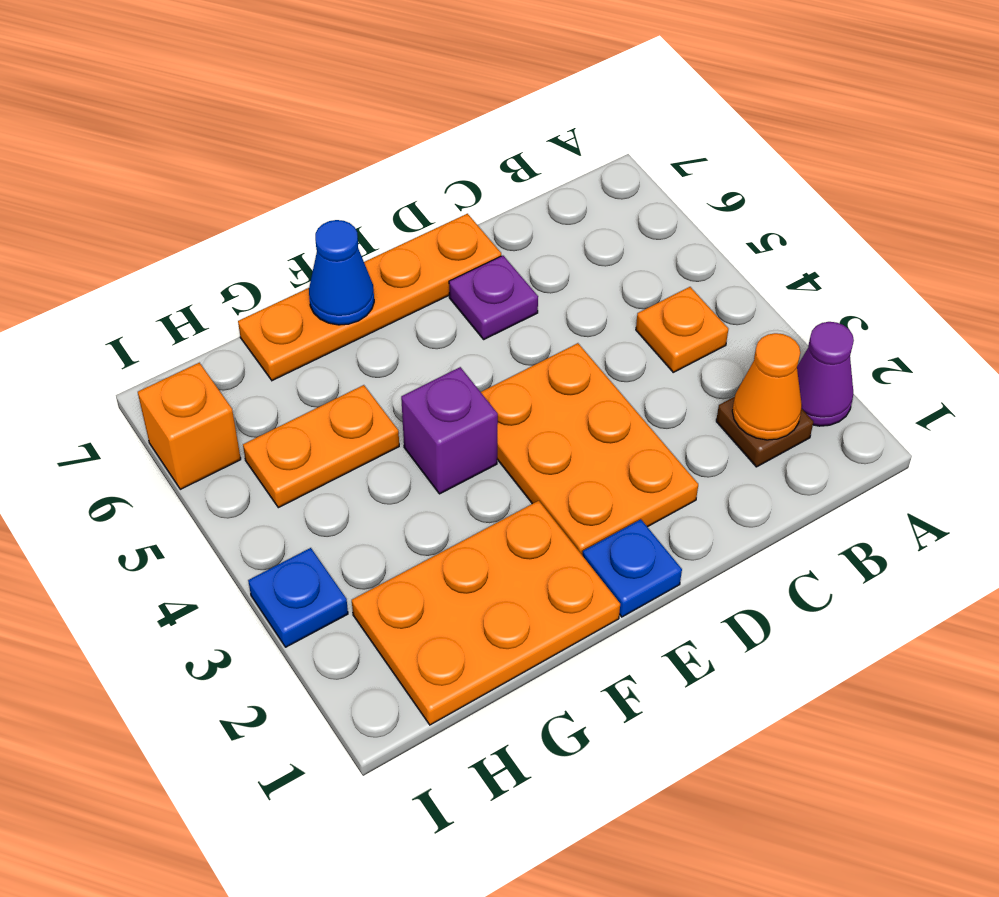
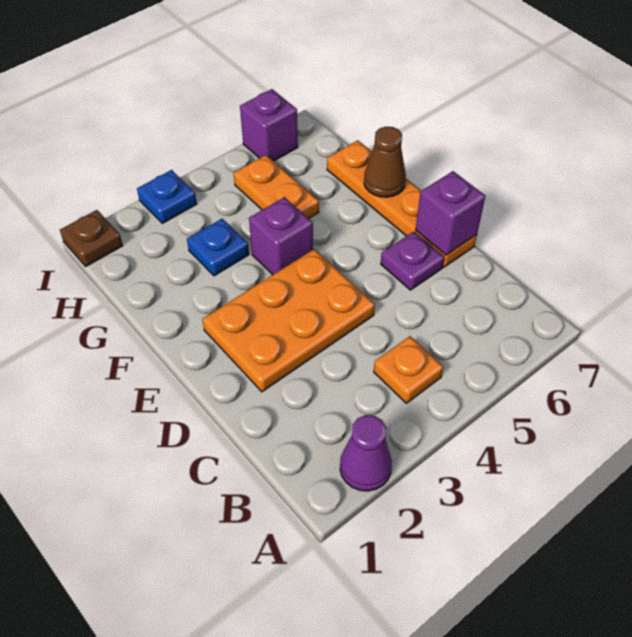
brown 1x1 plate [716,397,814,467] -> brown 1x1 plate moved to [60,210,123,266]
orange 1x1 cone [732,333,802,440] -> none
none -> purple 1x1 brick [415,171,485,255]
blue 1x1 plate [582,519,682,617] -> blue 1x1 plate moved to [187,219,249,276]
orange 2x3 plate [352,501,620,725] -> none
blue 1x1 cone [309,220,374,325] -> brown 1x1 cone [364,127,406,197]
orange 1x1 brick [138,363,241,489] -> purple 1x1 brick [240,89,298,161]

